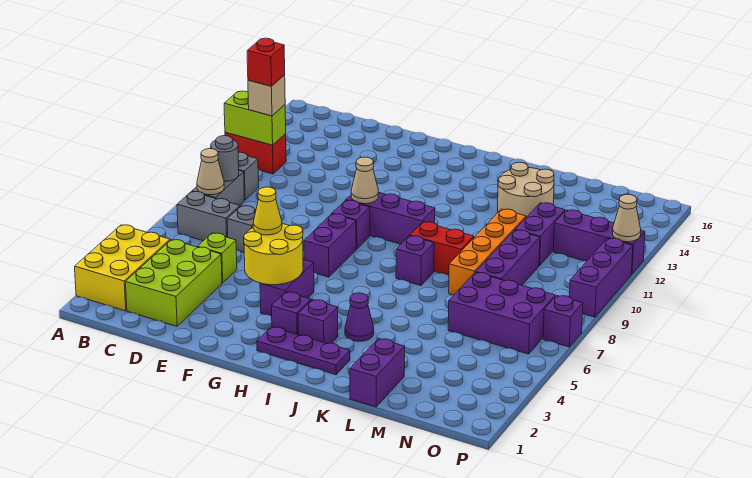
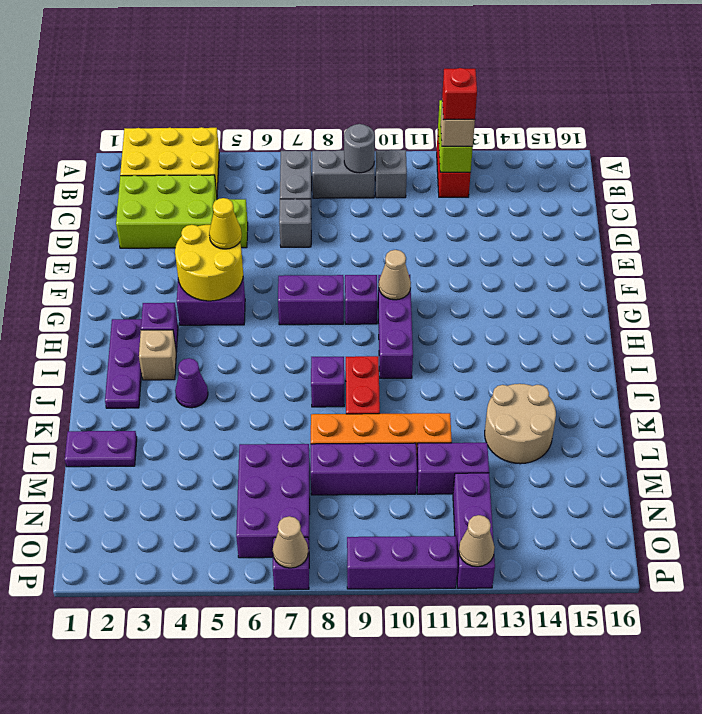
tan 1x1 cone [197,149,224,195] -> tan 1x1 cone moved to [273,516,308,568]
purple 1x1 brick [298,300,338,344] -> tan 1x1 brick [139,330,176,380]
purple 1x2 brick [350,339,405,407] -> purple 1x2 plate [65,431,137,467]

